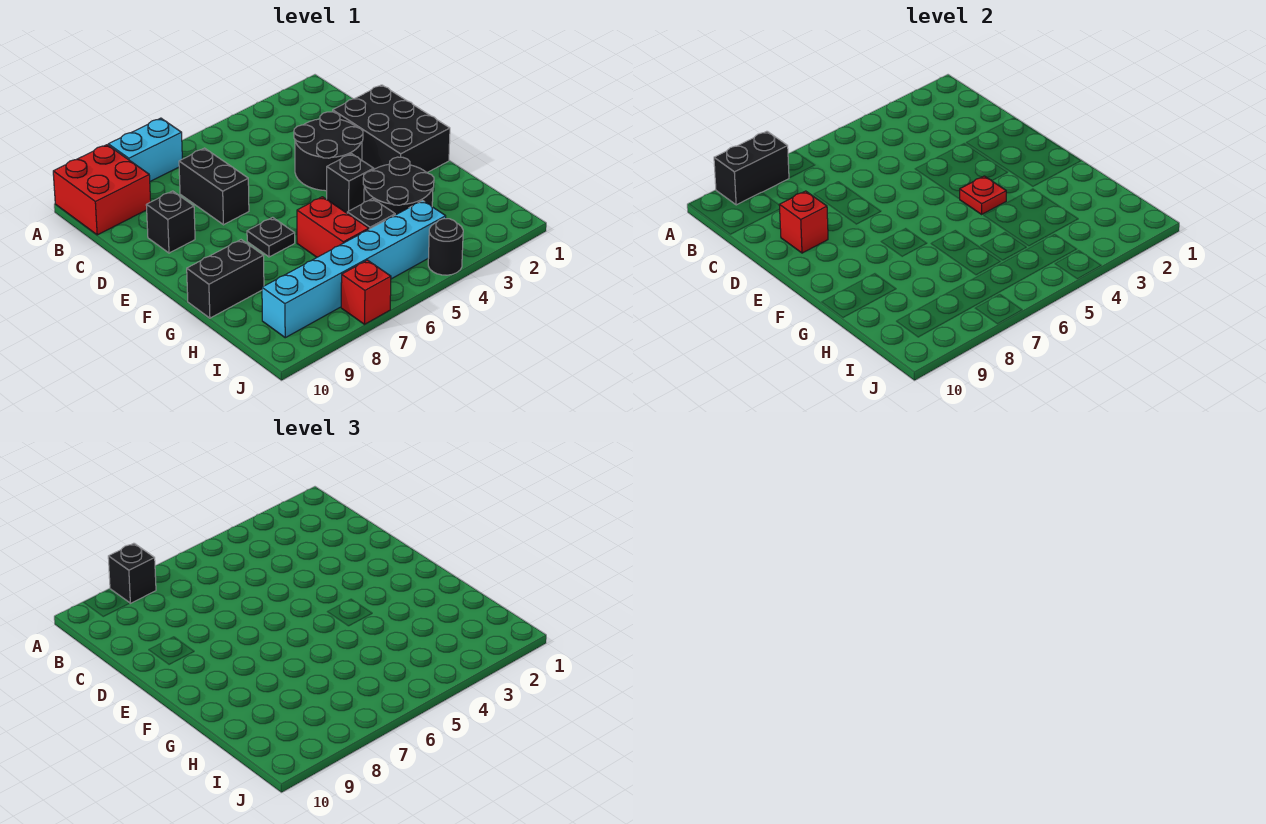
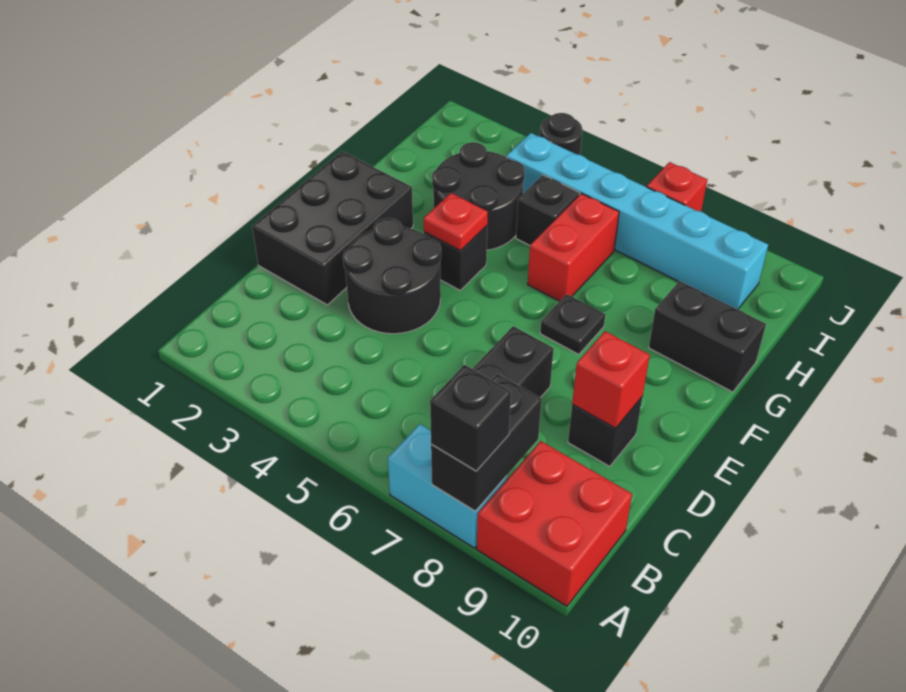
black 1x2 brick [714,131,789,205] -> black 1x2 brick turned to [431,374,542,511]

